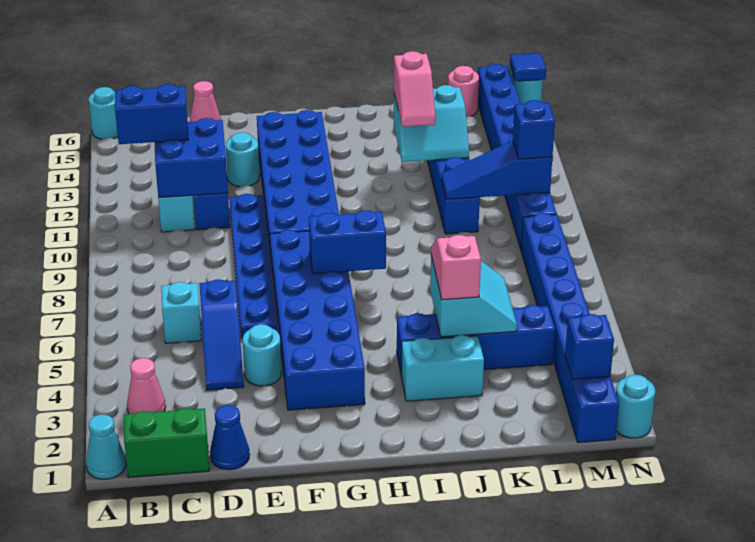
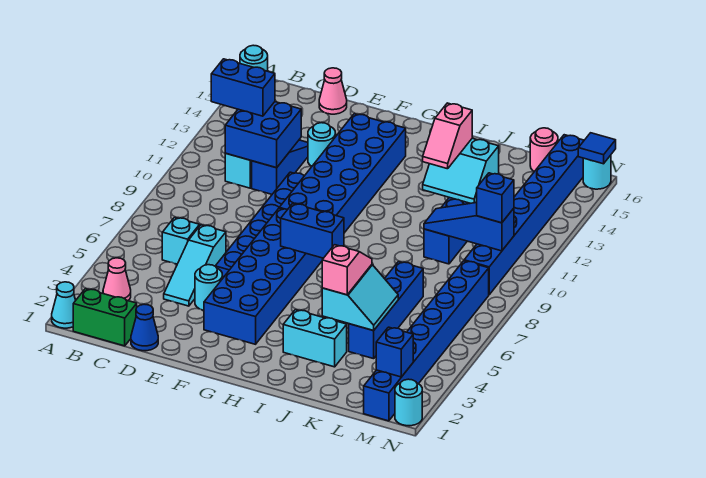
blue 1x3 slope [199,279,244,390] -> cyan 1x3 slope [164,225,226,306]
blue 1x4 brick [397,305,555,372] -> blue 1x4 brick turned to [349,262,423,359]

